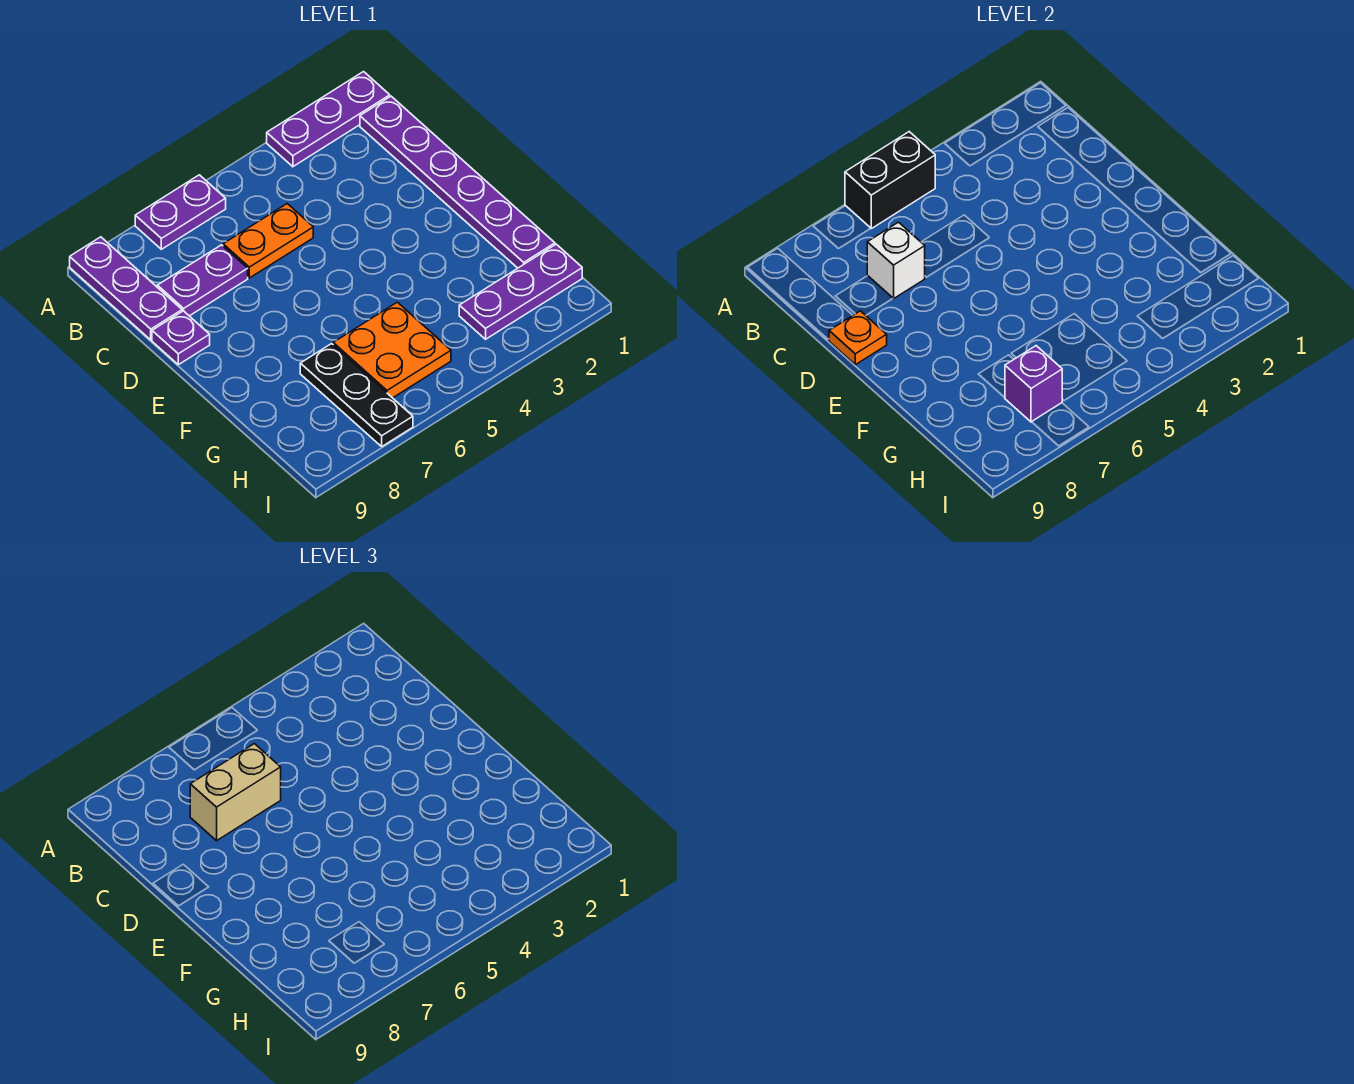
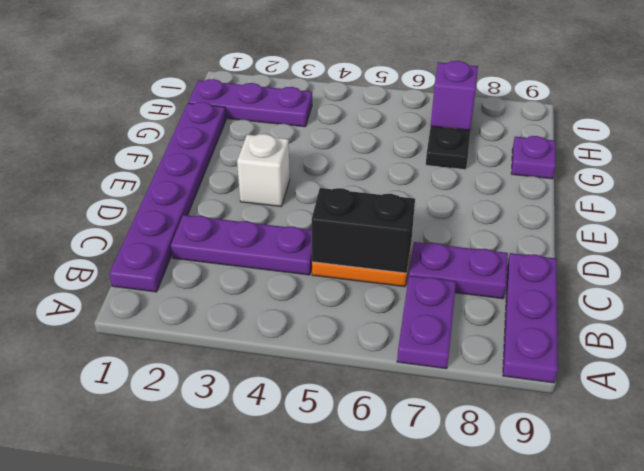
purple 1x3 plate [267,72,390,167] -> purple 1x3 plate moved to [171,215,312,275]
black 1x2 brick [845,132,935,229] -> black 1x2 brick moved to [312,188,415,273]
purple 1x2 plate [135,175,226,249] -> purple 1x2 plate turned to [397,276,456,369]
tan 1x2 brick [190,744,281,841] -> none
white 1x1 brick [867,222,925,299] -> white 1x1 brick moved to [237,134,290,207]
purple 1x1 plate [152,311,210,365] -> purple 1x1 plate moved to [511,136,556,179]
orange 1x1 plate [829,311,887,365] -> none
orange 2x2 plate [333,302,451,398] -> none

